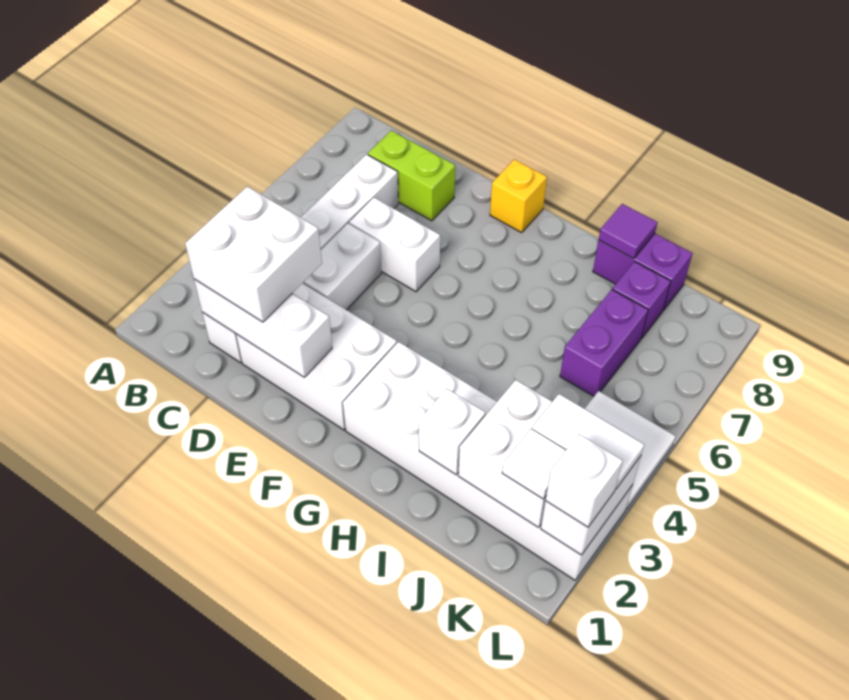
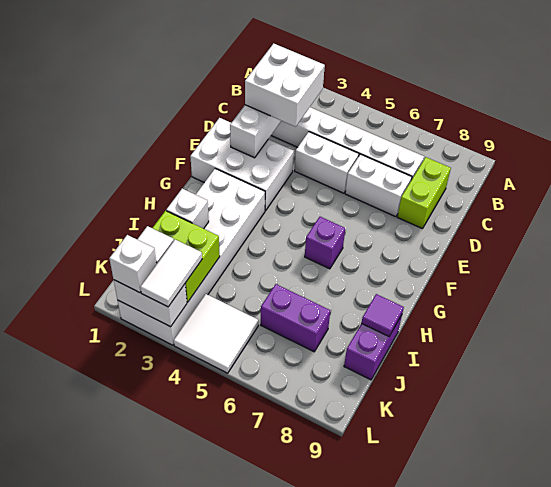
white 2x3 brick [236,283,397,430] -> white 2x3 brick turned to [190,118,294,211]
white 1x2 brick [349,198,440,292] -> white 1x2 brick turned to [345,154,412,217]
yellow 1x1 brick [490,159,547,233] -> none
white 2x2 brick [458,380,552,527] -> lime 2x2 brick [153,211,220,302]
purple 1x1 brick [613,262,671,339] -> purple 1x1 brick moved to [305,217,345,269]

